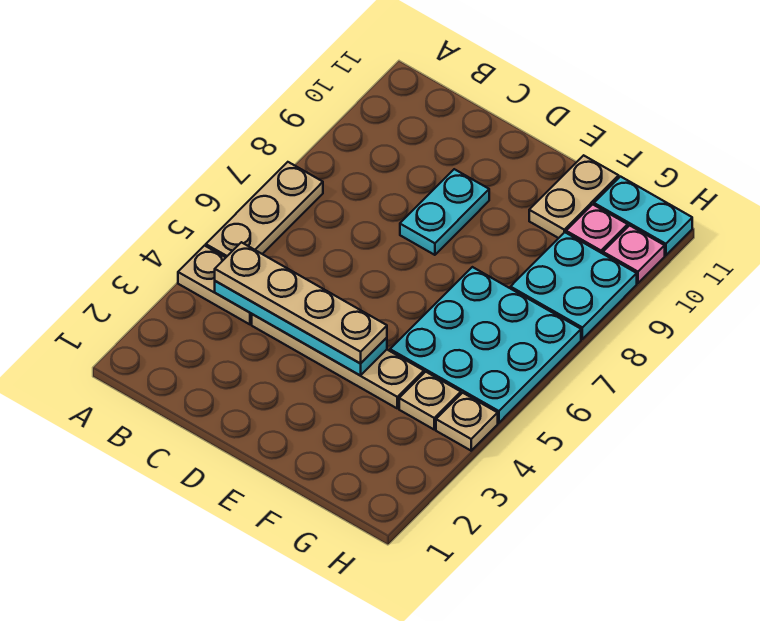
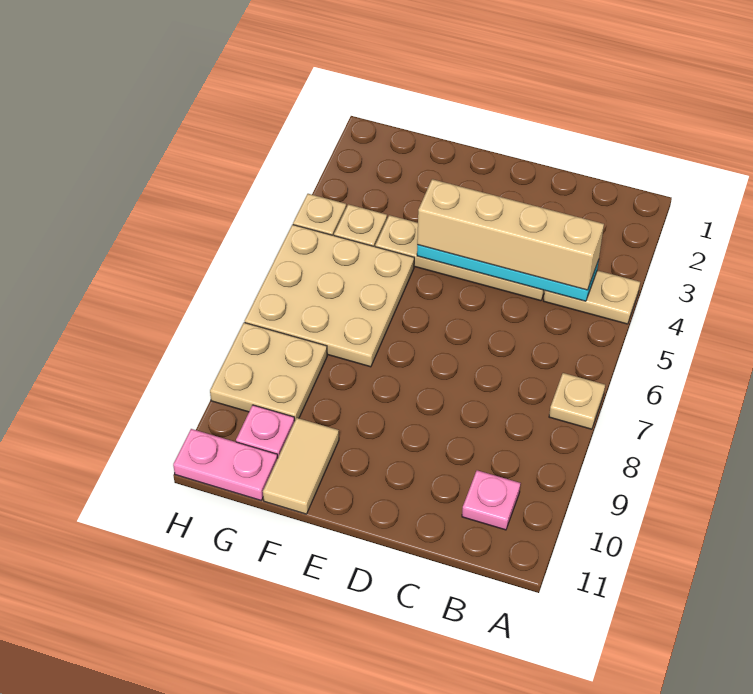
tan 1x3 plate [206,162,323,257] -> tan 1x1 plate [549,373,605,429]
tan 1x4 plate [215,242,387,364] -> tan 1x4 brick [417,179,604,290]
cyan 1x2 plate [400,169,489,255] -> none
cyan 3x3 plate [390,267,581,423] -> tan 3x3 plate [245,225,414,367]
tan 1x2 plate [529,155,619,238] -> tan 1x2 tile [263,418,339,514]
cyan 2x2 plate [510,232,637,339] -> tan 2x2 plate [210,322,327,421]
cyan 1x2 plate [594,177,692,255] -> pink 1x2 plate [173,429,278,500]
pink 1x1 plate [603,225,665,283] -> pink 1x1 plate moved to [462,470,520,530]

